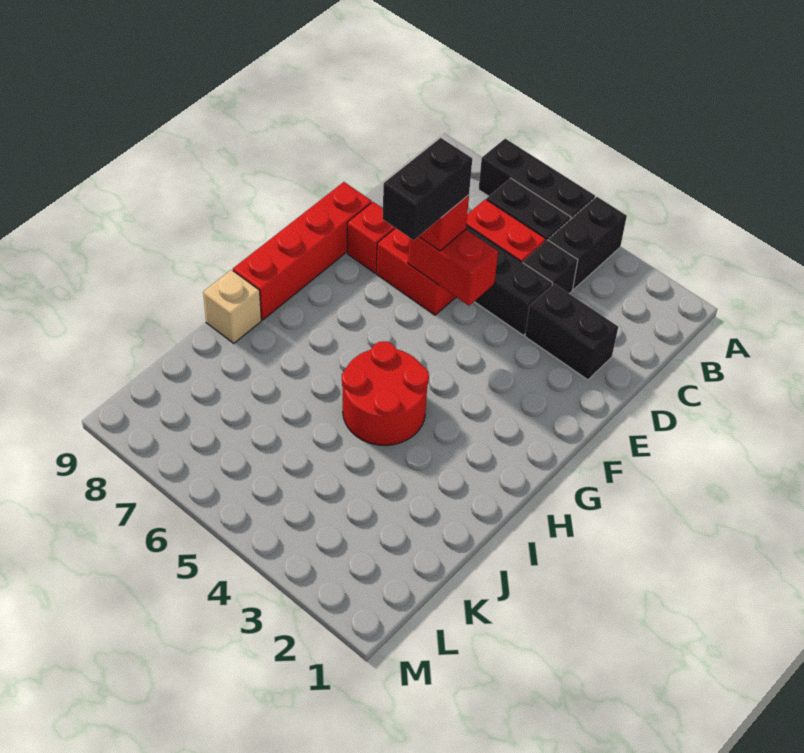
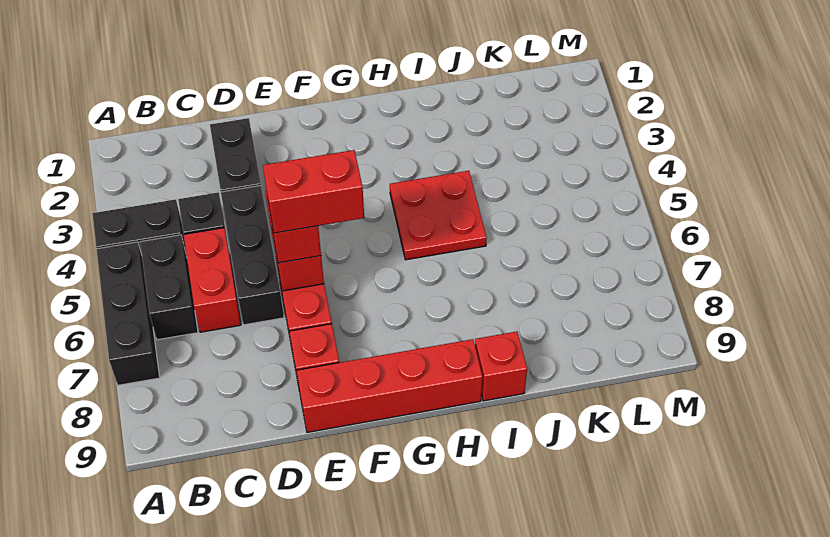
black 1x2 brick [382,138,472,240] -> red 1x2 brick [263,150,364,233]
red 2x2 round brick [342,341,429,445] -> red 2x2 plate [390,171,487,260]
tan 1x1 brick [203,270,261,343] -> red 1x1 brick [475,332,527,401]

